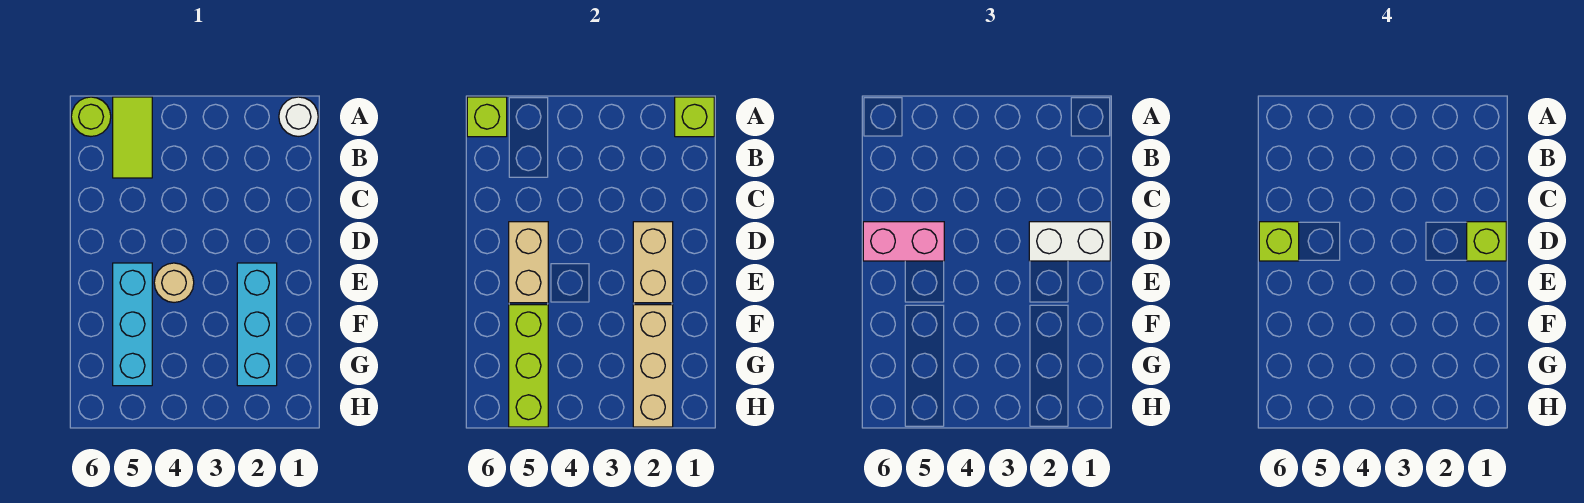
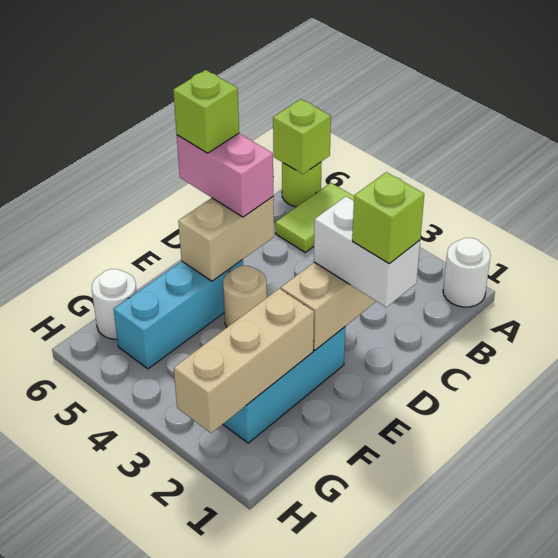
lime 1x1 brick [675,97,714,137] -> none
lime 1x3 brick [509,305,548,427] -> none
none -> white 1x1 round brick [92,269,137,339]

